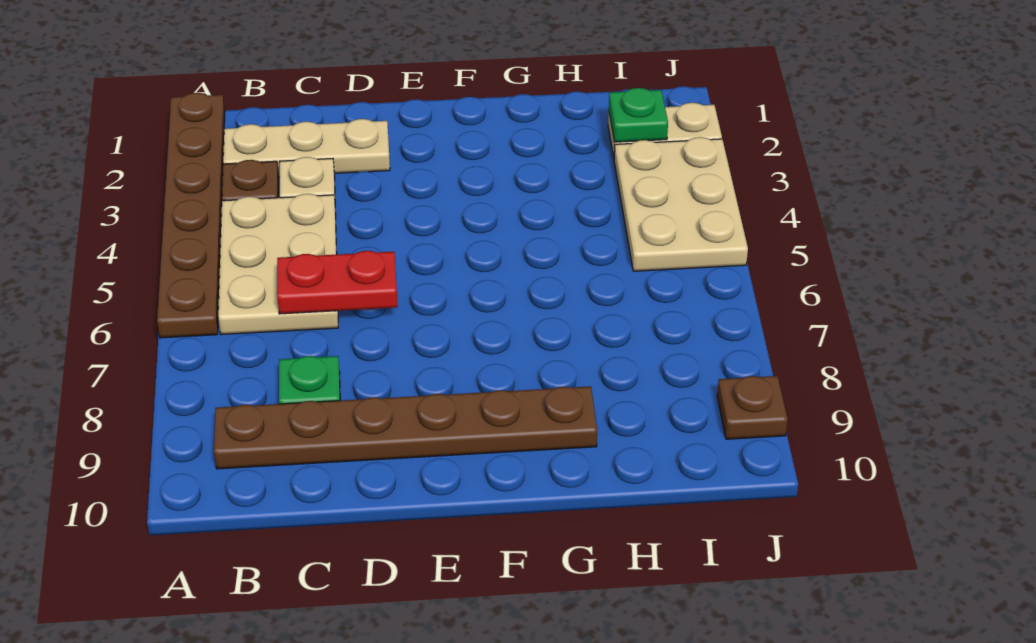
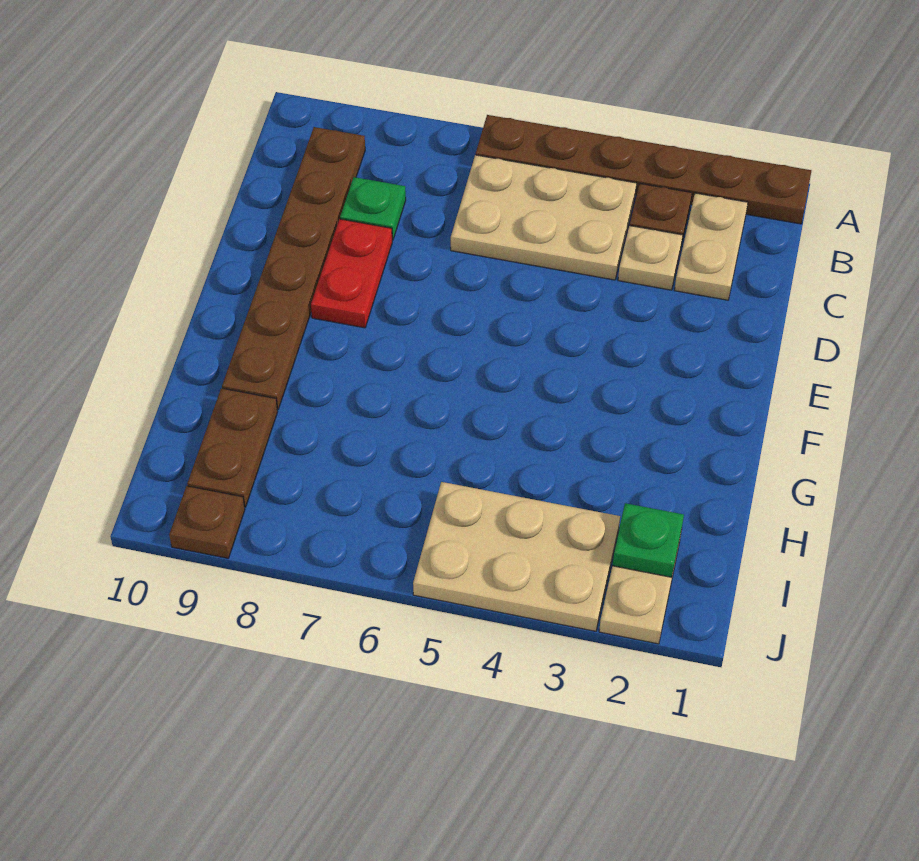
tan 1x3 plate [223,119,390,176] -> tan 1x2 plate [675,193,748,300]
red 1x2 plate [277,251,398,314] -> red 1x2 plate moved to [311,219,392,328]
none -> brown 1x2 plate [187,388,278,507]

